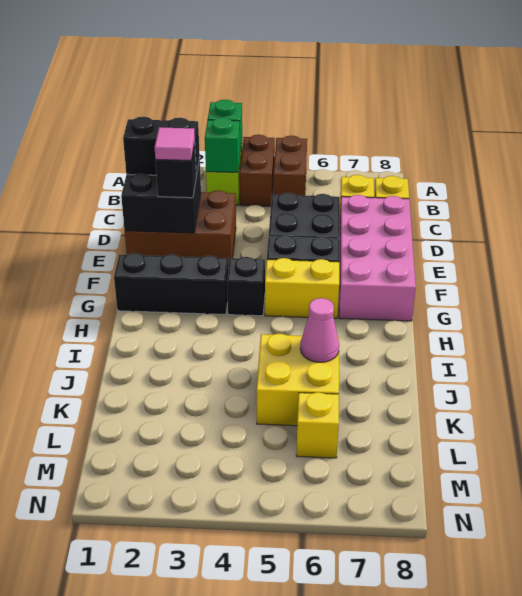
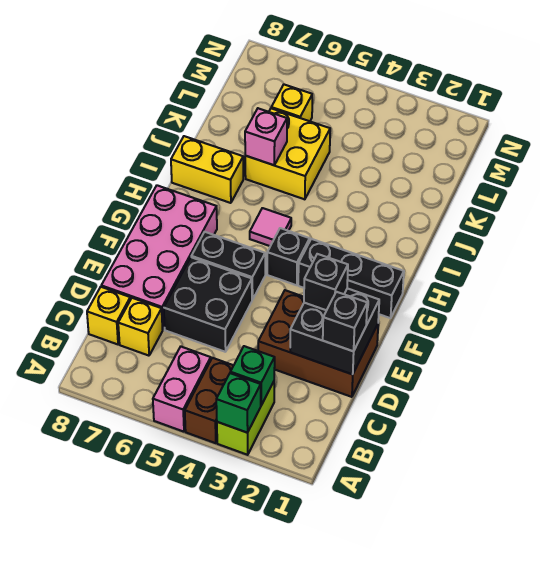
brown 1x2 brick [273,136,307,196] -> pink 1x2 brick [153,347,211,432]
black 1x2 brick [123,117,200,176] -> black 1x1 brick [323,292,367,351]
pink 1x1 tile [155,127,195,161] -> pink 1x1 tile moved to [250,208,291,246]
yellow 1x2 brick [265,258,339,318] -> yellow 1x2 brick moved to [171,136,243,203]
pink 1x1 cone [300,298,339,362] -> pink 1x1 brick [245,108,287,165]

